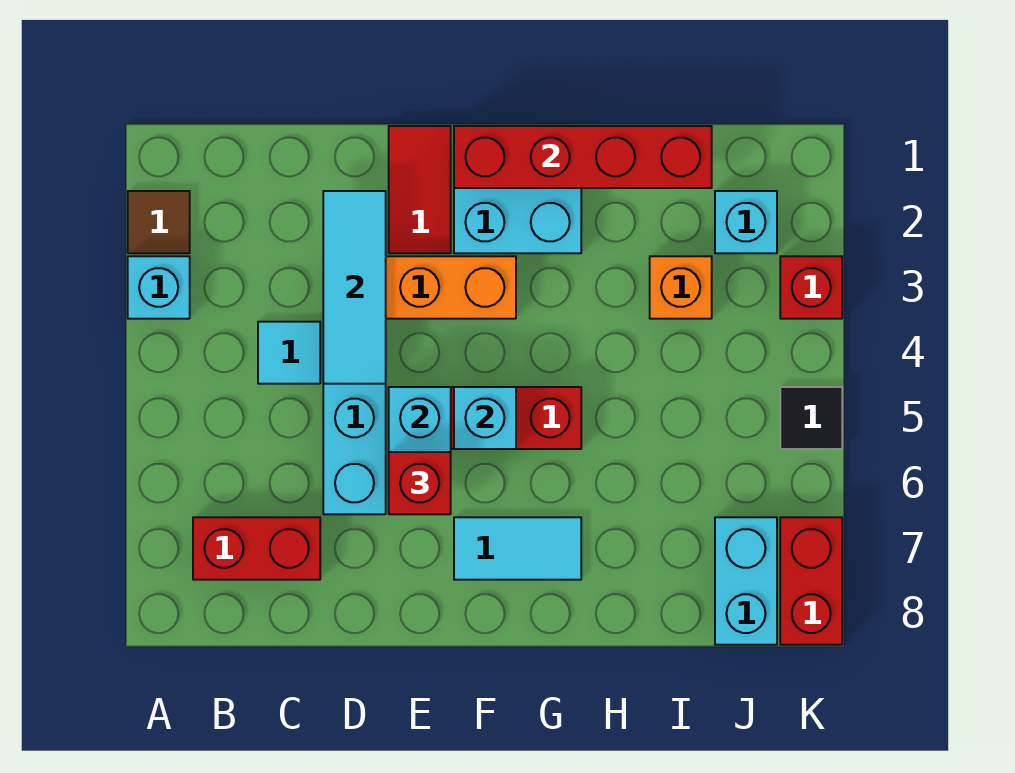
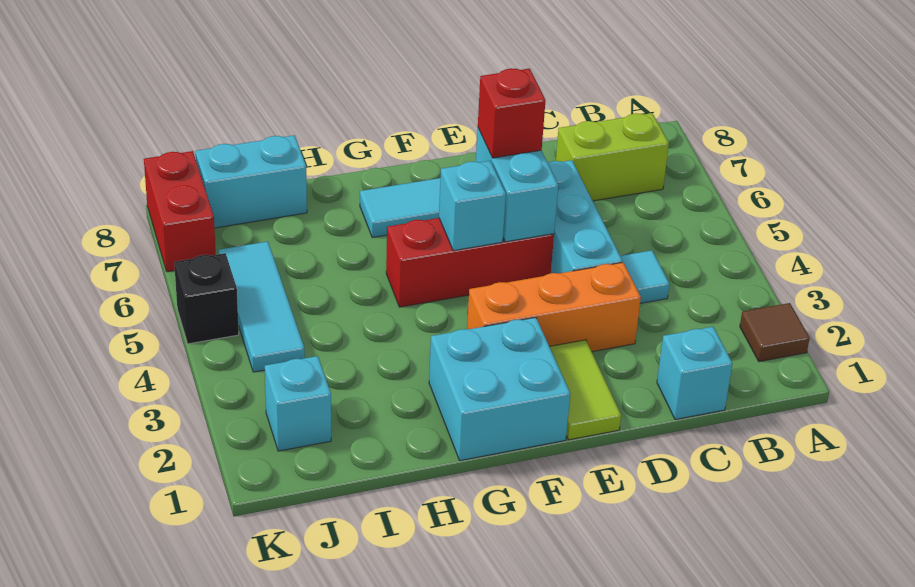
cyan 1x1 brick [128,256,190,319] -> cyan 1x1 brick moved to [657,327,733,420]
red 1x2 brick [193,517,320,580] -> lime 1x2 brick [556,113,669,201]
cyan 1x3 tile [323,191,386,384] -> cyan 1x3 tile moved to [219,242,305,372]
red 1x2 tile [389,126,451,253] -> lime 1x2 tile [550,340,621,440]
red 1x4 brick [454,126,712,188] -> none
orange 1x1 brick [650,256,712,319] -> none
cyan 1x2 brick [715,517,777,645] -> cyan 1x2 brick turned to [195,135,307,228]
red 1x1 brick [780,256,842,319] -> none
black 1x1 tile [780,387,842,449] -> black 1x1 brick [174,253,239,344]

